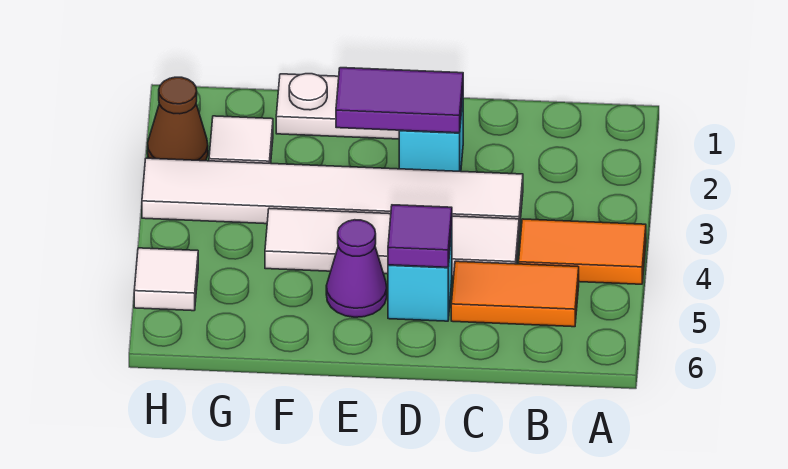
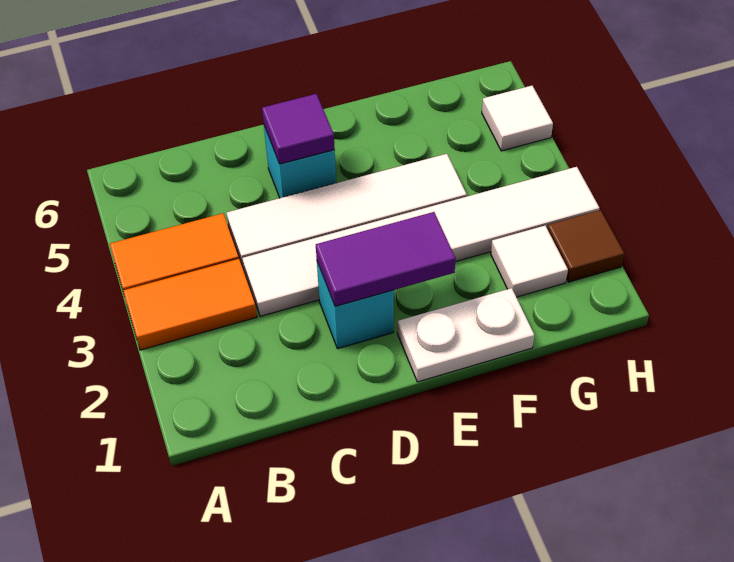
orange 1x2 tile [451,261,579,327] -> orange 1x2 tile moved to [123,259,257,350]
purple 1x1 cone [326,220,387,317] -> none
brown 1x1 cone [148,77,208,161] -> brown 1x1 tile [548,210,624,282]

